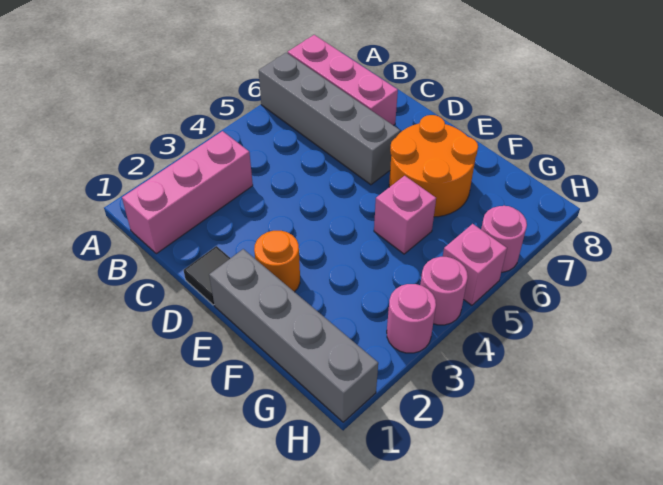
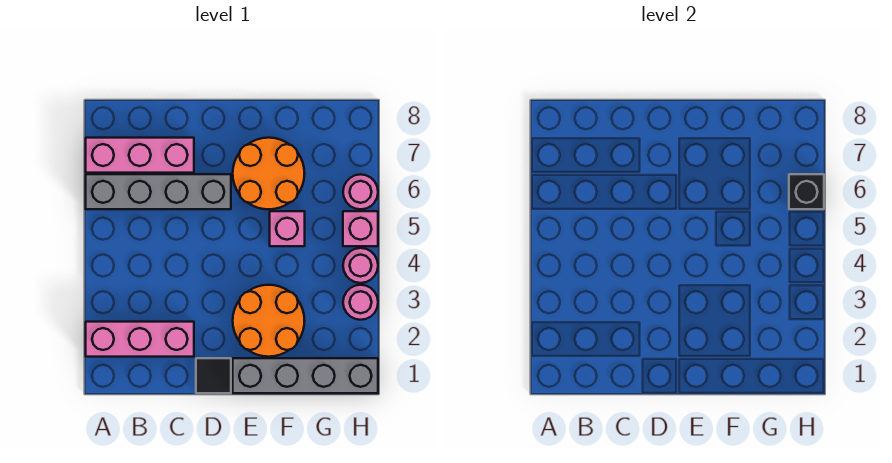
pink 1x3 brick [122,131,253,254] -> pink 1x3 brick turned to [86,322,194,357]
orange 1x1 round brick [254,231,300,292] -> orange 2x2 round brick [233,285,305,357]
none -> black 1x1 brick [789,174,824,209]

